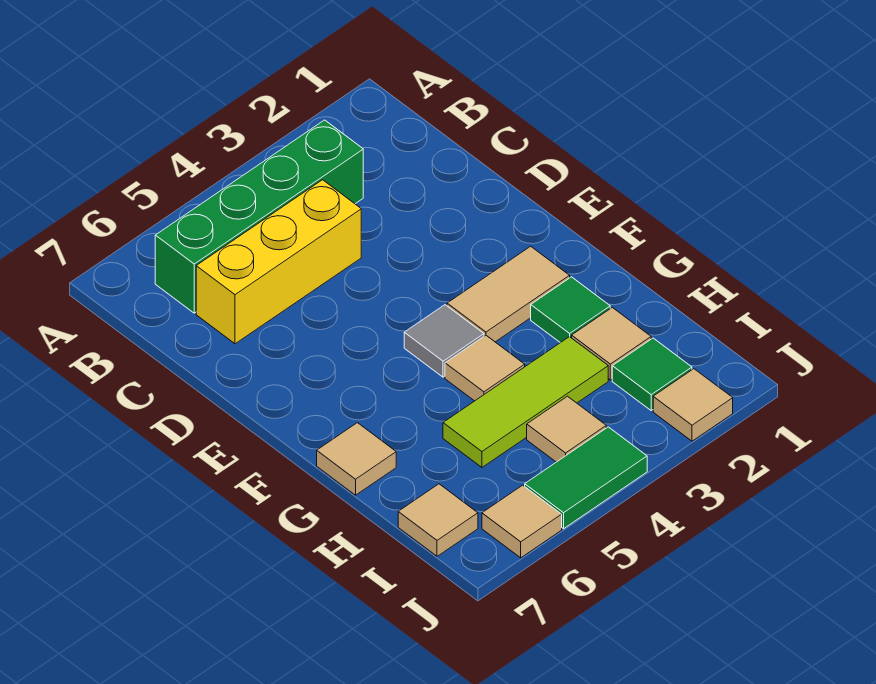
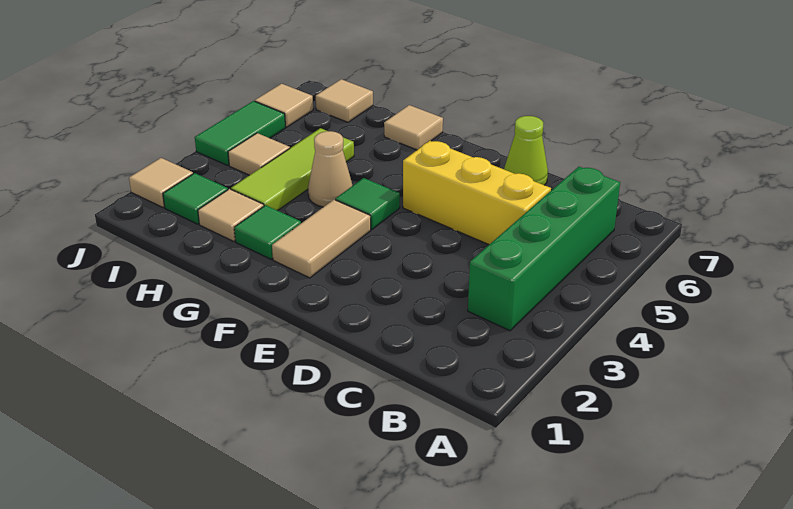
yellow 1x3 brick [196,180,361,344] -> yellow 1x3 brick turned to [403,141,551,245]
none -> lime 1x1 cone [504,116,548,185]
grey 1x1 tile [404,305,484,377] -> green 1x1 tile [335,178,400,229]
tan 1x1 tile [445,335,525,401] -> tan 1x1 cone [308,131,353,207]

